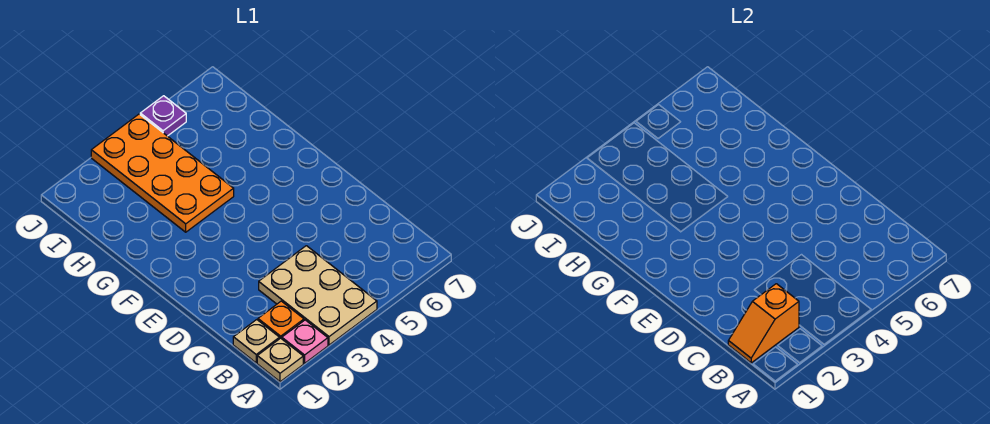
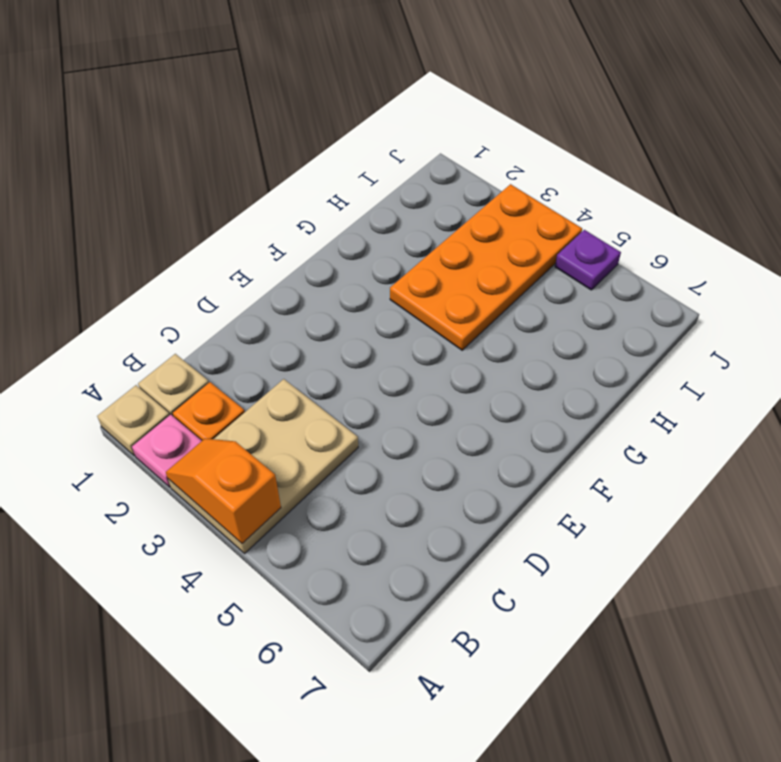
orange 1x2 slope [728,284,799,363] -> orange 1x2 slope moved to [166,438,281,543]

